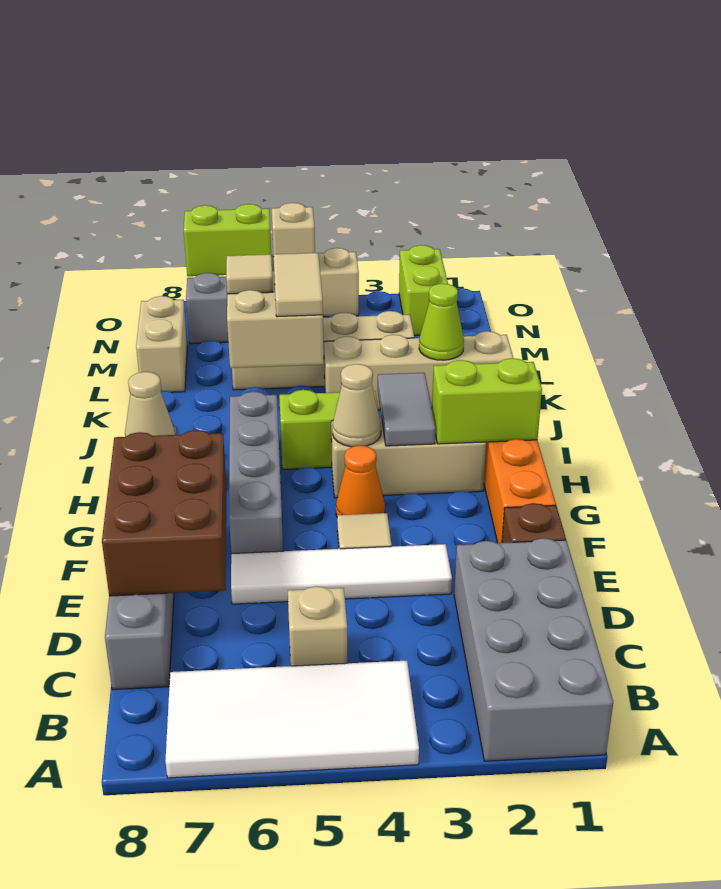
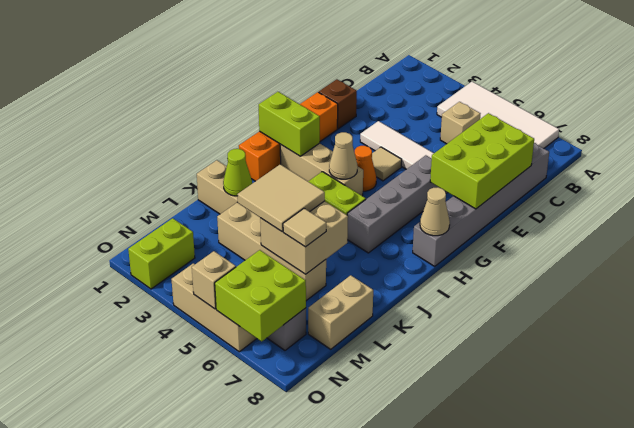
grey 2x4 brick [454,538,613,761] -> none
brown 2x3 brick [102,430,227,596] -> lime 2x3 brick [430,113,534,209]
grey 1x2 tile [378,373,435,446] -> none
tan 1x2 tile [274,253,323,317] -> tan 2x2 tile [237,164,325,232]
lime 1x2 brick [184,204,271,276] -> lime 2x2 brick [215,250,306,341]

